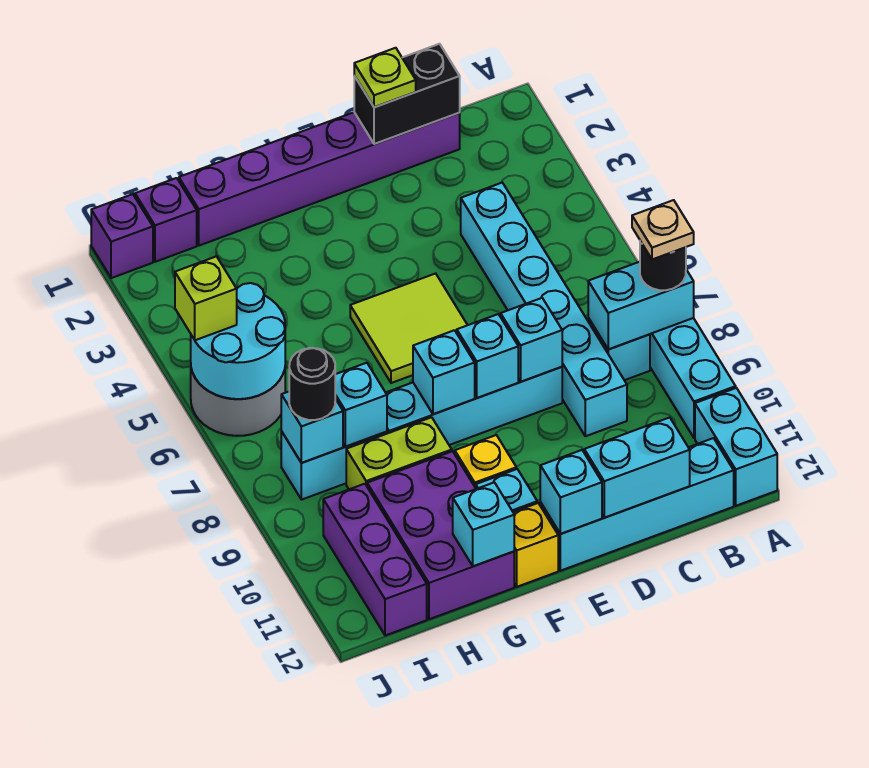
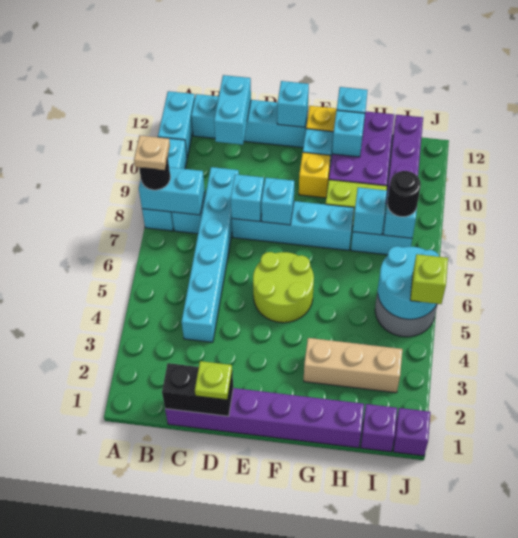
cyan 1x2 brick [584,418,690,518] -> cyan 1x2 brick turned to [214,75,251,145]
lime 2x2 tile [350,273,467,383] -> lime 2x2 round brick [253,252,314,323]
cyan 1x1 brick [413,330,475,414] -> cyan 1x1 brick moved to [332,110,365,157]
none -> tan 1x3 brick [304,338,403,393]

